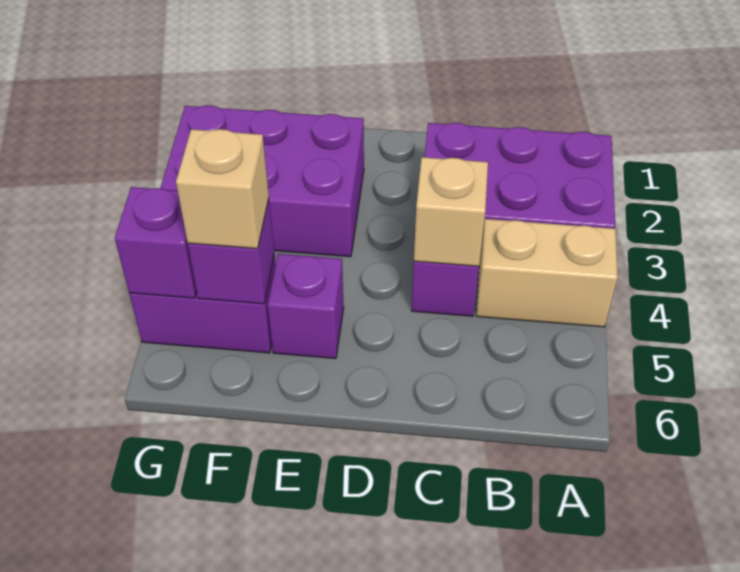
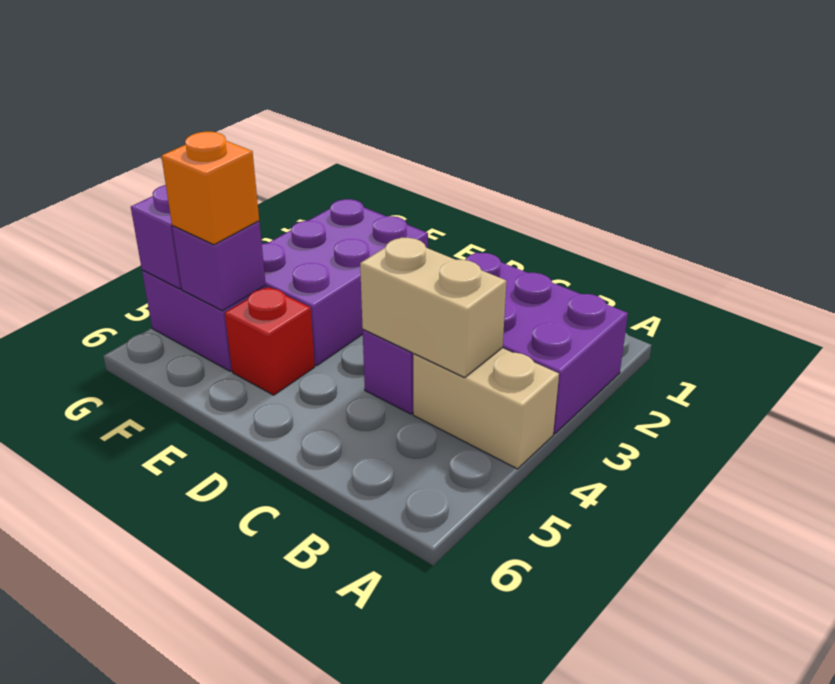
tan 1x1 brick [414,157,488,266] -> tan 1x2 brick [360,238,506,378]
purple 2x3 brick [160,105,364,257] -> purple 2x3 brick turned to [262,199,428,365]
purple 1x1 brick [268,254,344,358] -> red 1x1 brick [225,287,315,395]
tan 1x1 brick [176,129,269,249] -> orange 1x1 brick [161,132,259,245]

